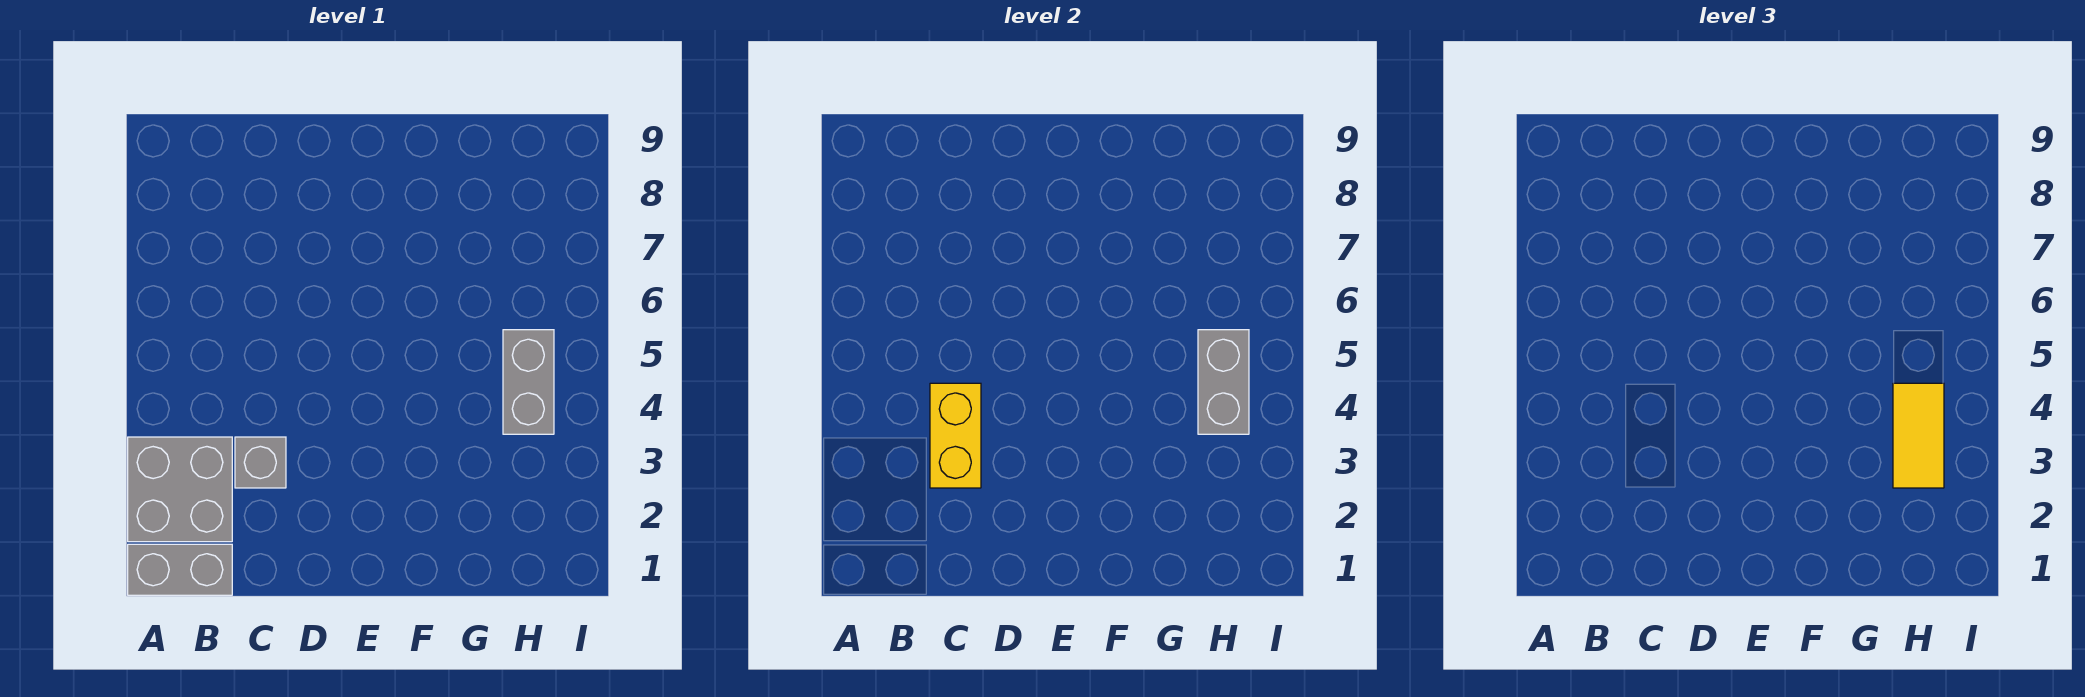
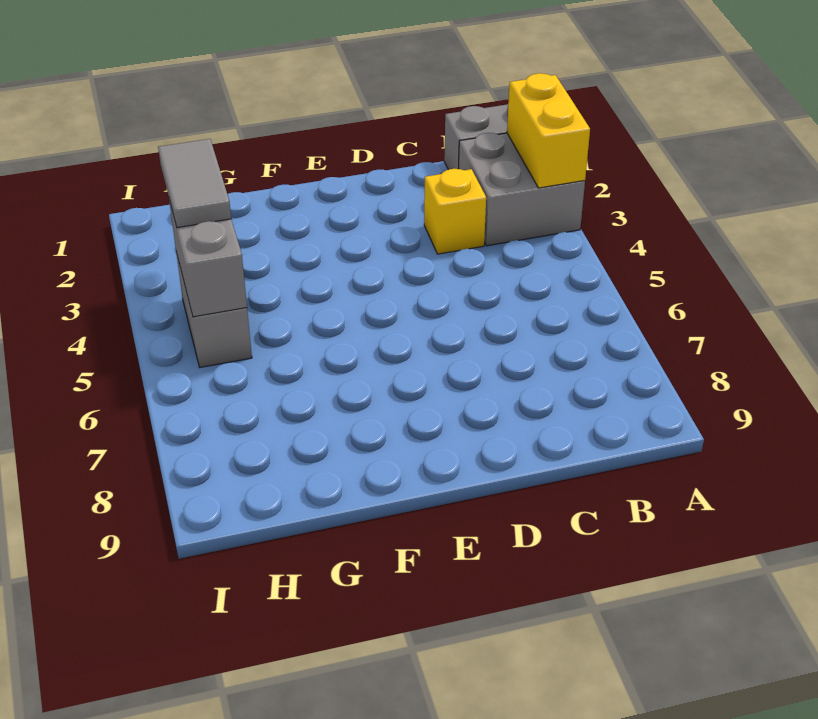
grey 1x1 brick [235,437,286,488] -> yellow 1x1 brick [424,169,486,254]
yellow 1x2 brick [930,383,981,488] -> yellow 1x2 brick moved to [507,73,590,188]
yellow 1x2 tile [1893,383,1944,488] -> grey 1x2 tile [158,139,231,228]

